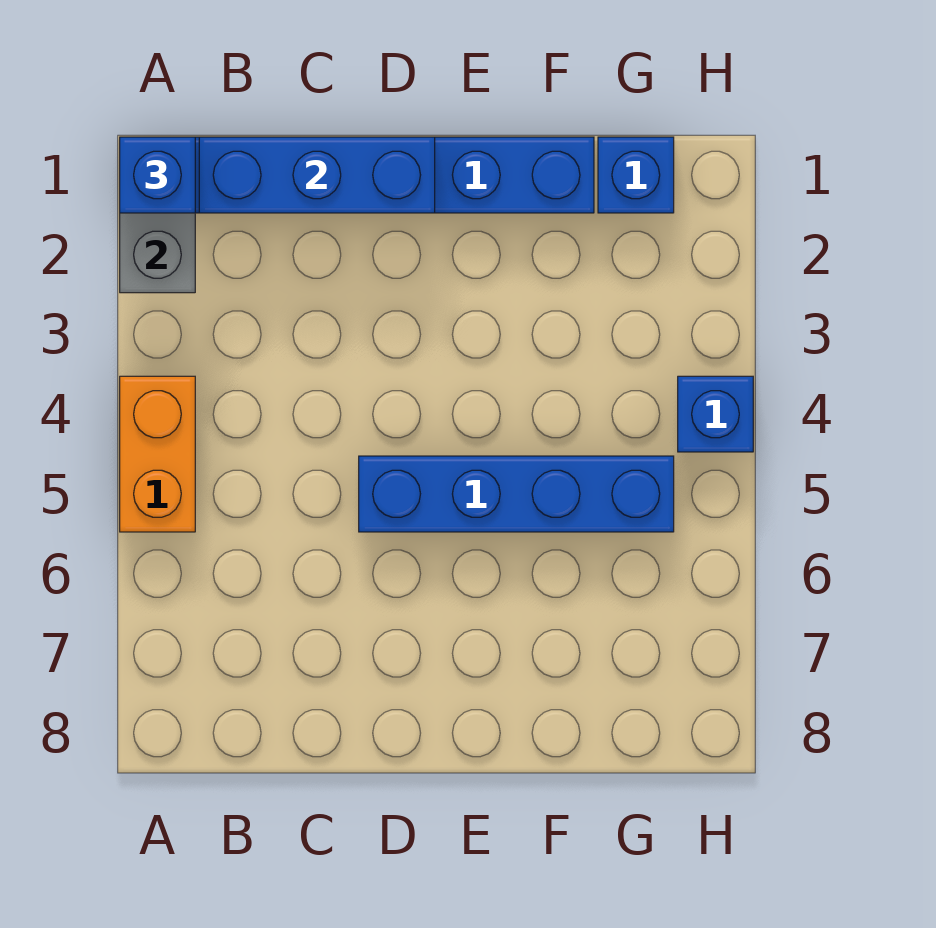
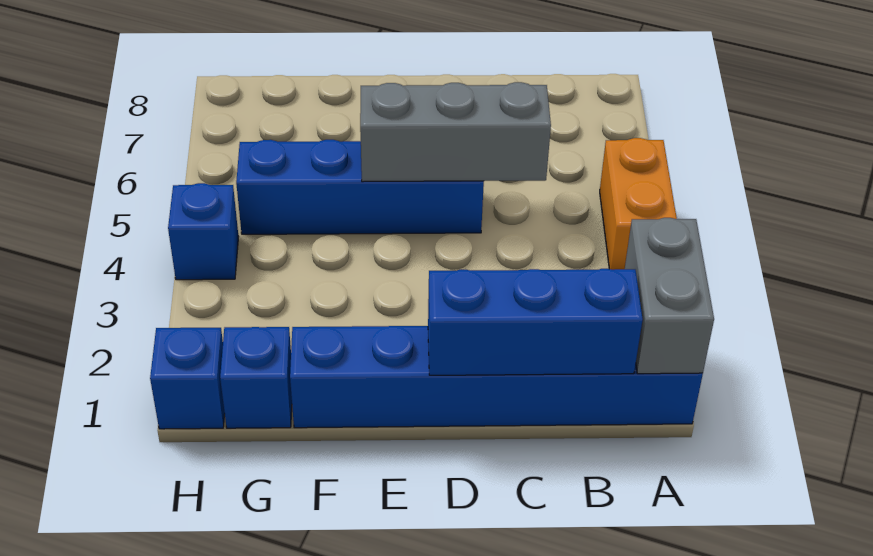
blue 1x1 brick [120,137,195,213] -> blue 1x1 brick moved to [150,328,225,429]
none -> grey 1x3 brick [360,82,551,182]

